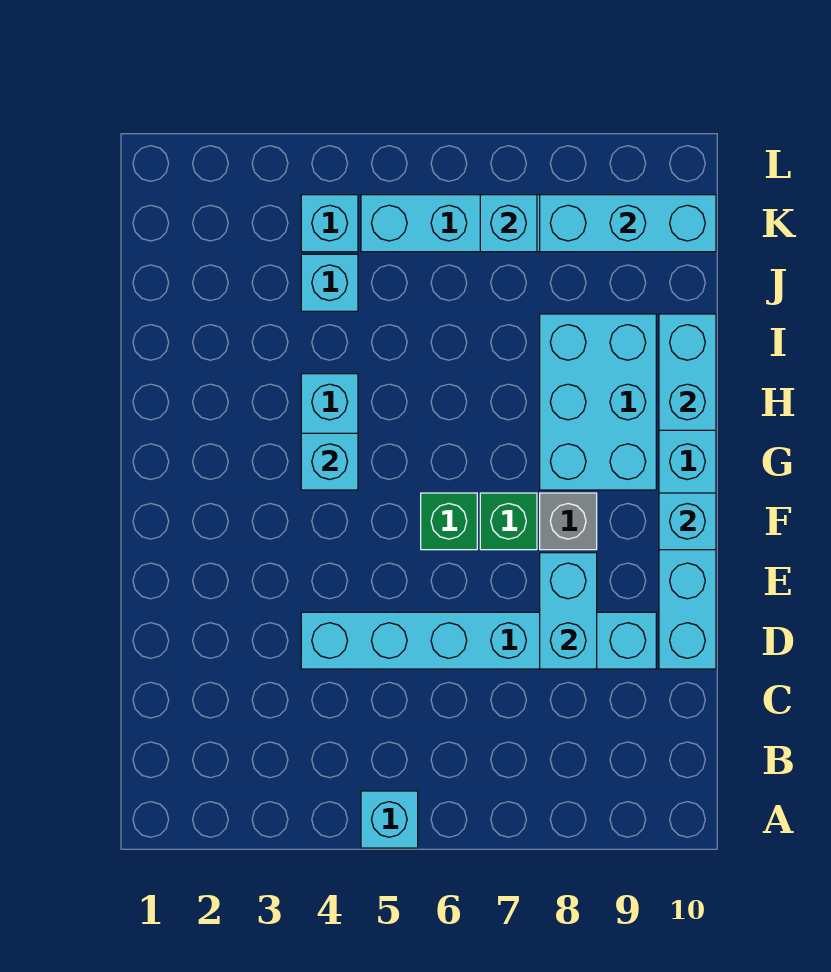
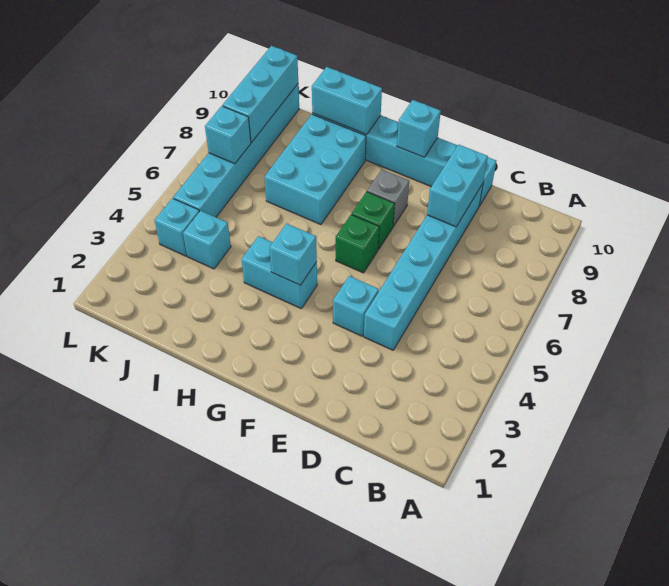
cyan 1x1 brick [361,791,418,848] -> cyan 1x1 brick moved to [333,276,379,336]
cyan 1x2 brick [540,553,597,669] -> cyan 1x2 brick turned to [427,145,488,227]
cyan 2x3 brick [540,314,656,490] -> cyan 2x3 brick turned to [264,114,366,225]

